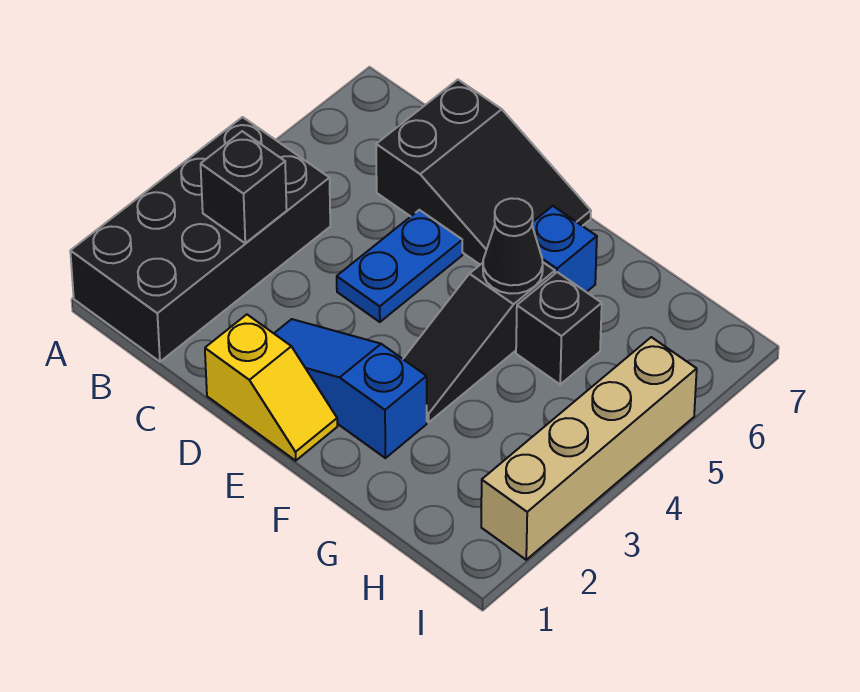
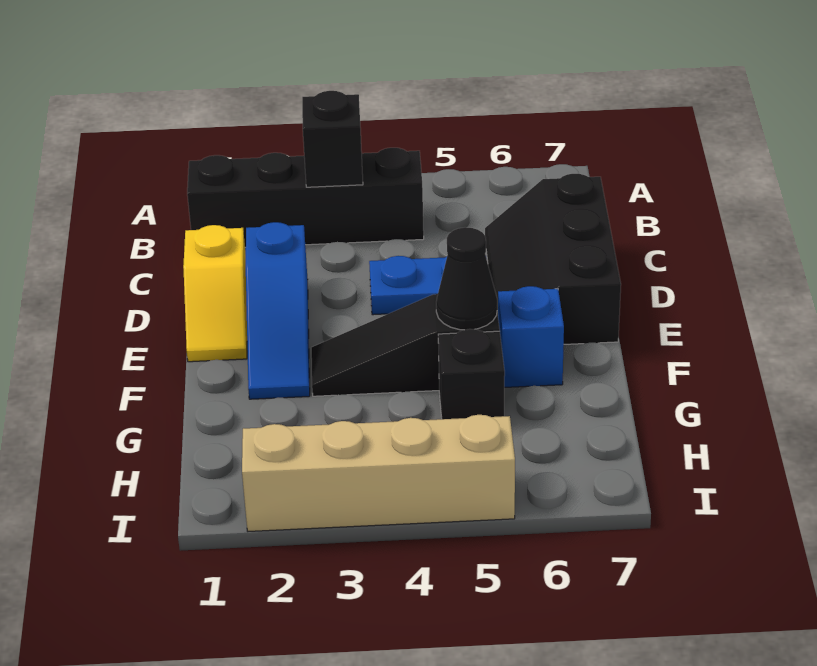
black 2x4 brick [70,117,330,362] -> black 1x4 brick [187,148,424,247]
black 2x3 slope [376,80,591,265] -> black 2x3 slope turned to [485,174,621,344]
blue 1x3 slope [274,319,427,458] -> blue 1x3 slope turned to [246,222,310,399]

